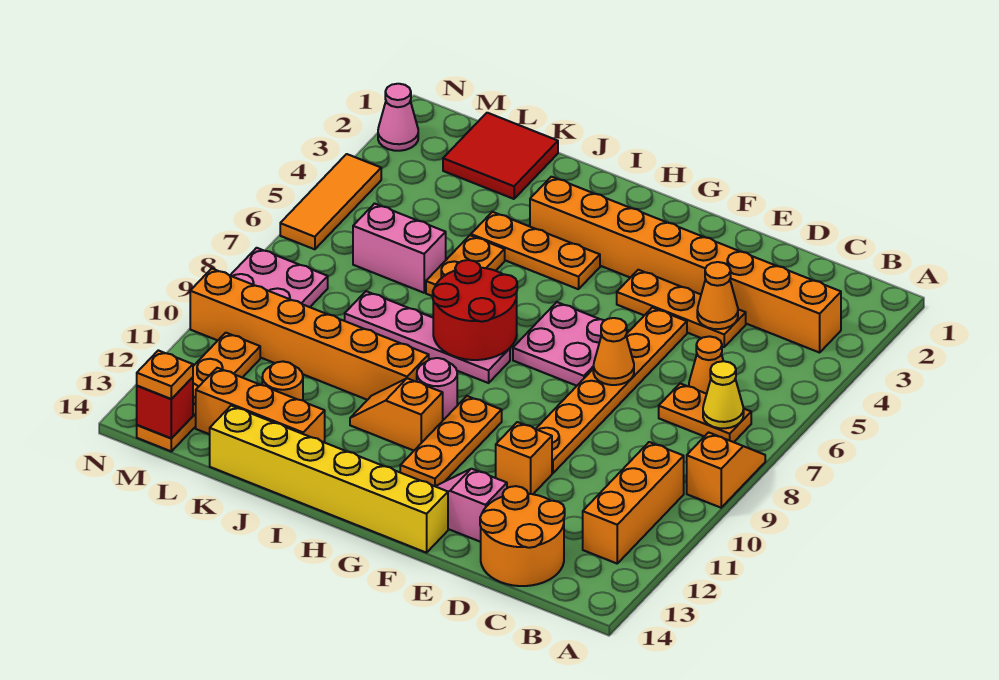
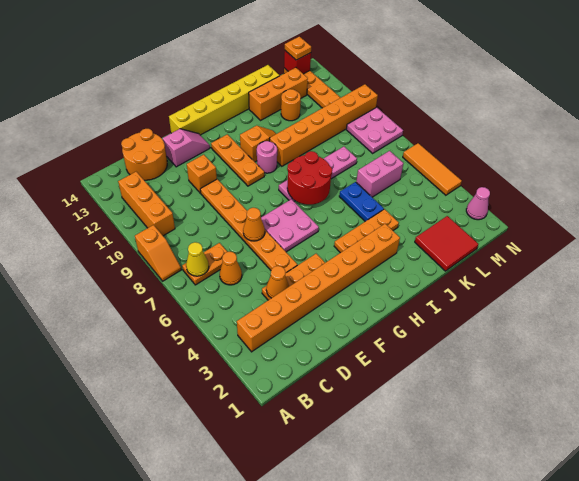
orange 1x2 plate [426,235,505,296] -> blue 1x2 plate [339,182,384,221]

